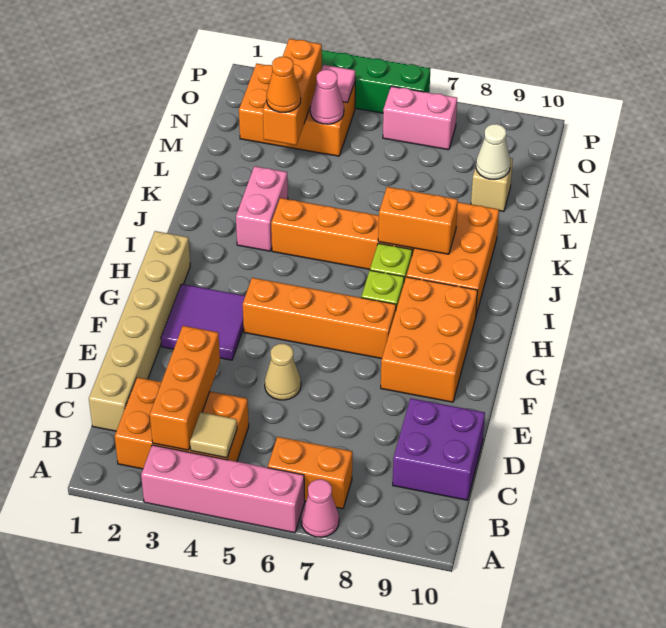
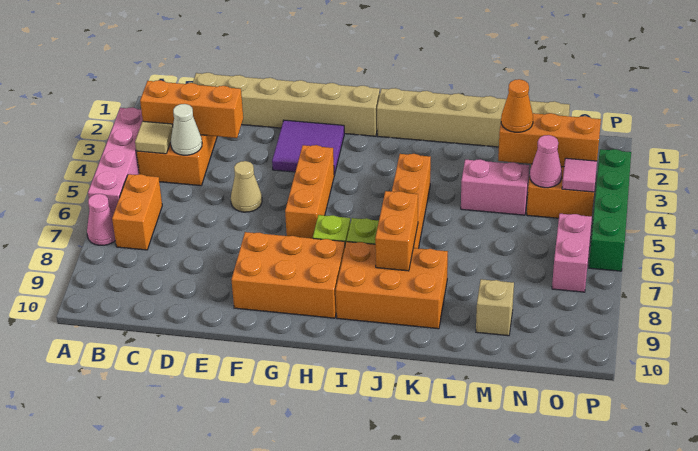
purple 2x2 brick [393,398,485,500] -> none
orange 1x4 brick [243,278,396,359] -> orange 1x3 brick [285,145,334,238]
none -> tan 1x6 brick [377,88,570,147]
pink 1x2 brick [236,166,288,251] -> pink 1x2 brick moved to [461,160,529,215]
white 1x1 cone [476,124,510,179] -> white 1x1 cone moved to [171,104,202,155]

